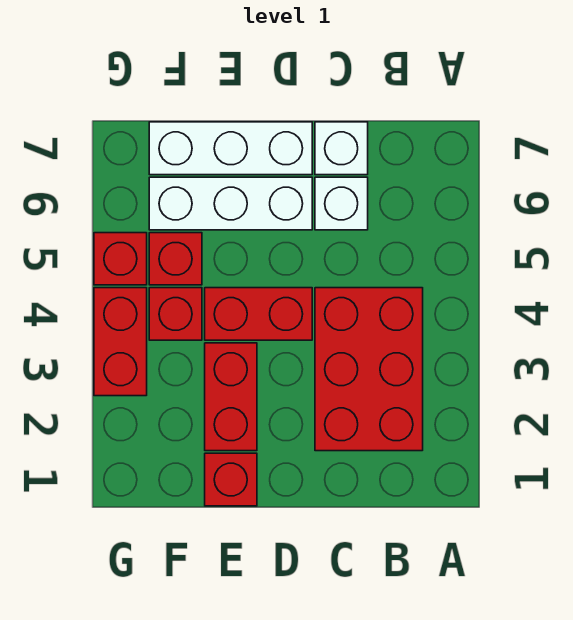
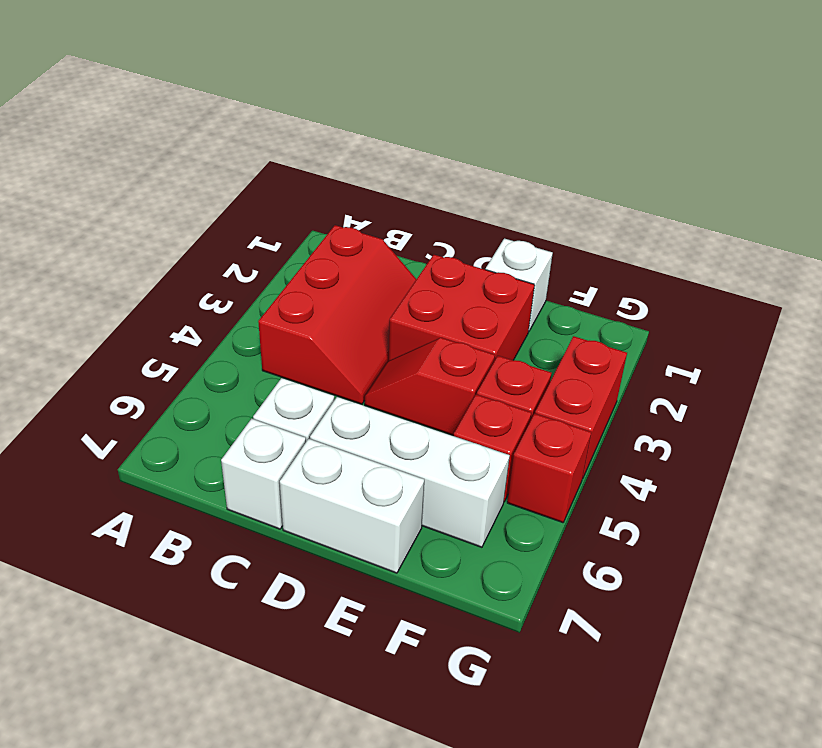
red 2x3 brick [315,288,423,451] -> red 2x3 slope [258,225,416,404]
red 1x2 brick [205,288,312,340] -> red 1x2 slope [365,338,495,435]
white 1x3 brick [149,122,312,175] -> white 1x2 brick [280,439,424,573]
red 1x1 brick [205,453,257,506] -> white 1x1 brick [486,238,553,332]
red 1x2 brick [205,343,257,451] -> red 2x2 brick [389,255,535,361]

